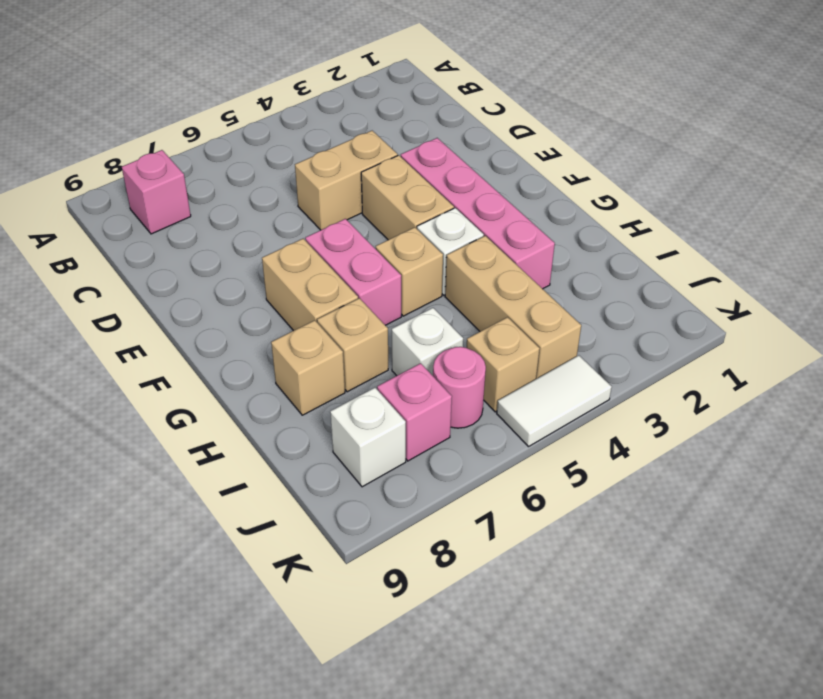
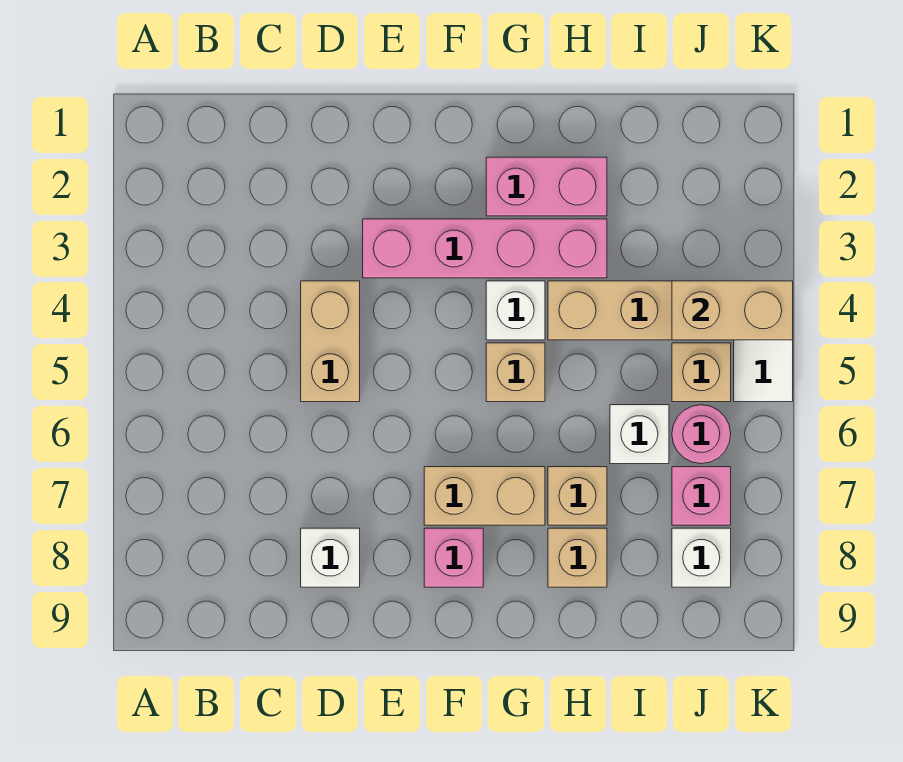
pink 1x1 brick [122,150,191,234] -> pink 1x1 brick moved to [424,528,483,587]
none -> white 1x1 brick [301,528,360,587]
tan 1x2 brick [361,155,454,240] -> tan 1x2 brick moved to [672,281,793,340]
pink 1x2 brick [305,219,401,325] -> pink 1x2 brick moved to [486,157,607,216]

